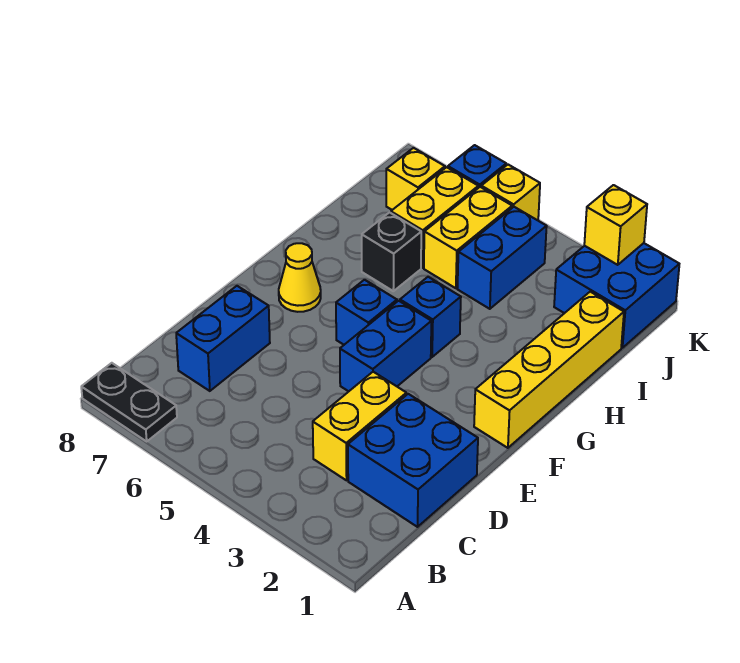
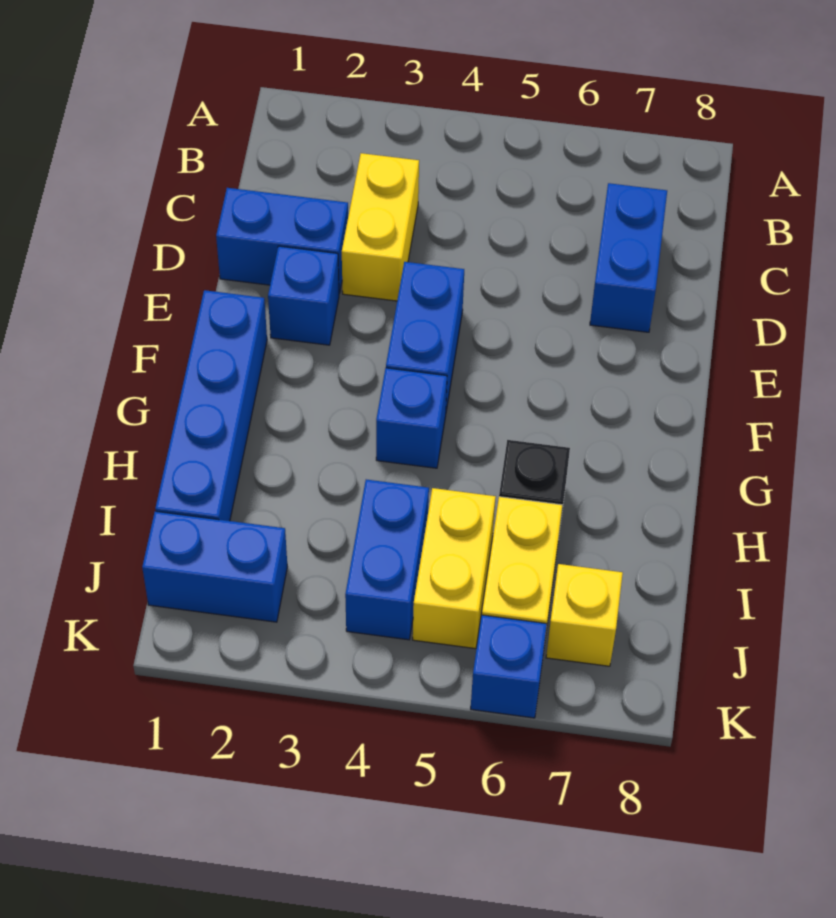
black 1x2 plate [81,363,177,441] -> none
blue 2x2 brick [348,394,478,527] -> blue 1x2 brick [216,188,348,294]
yellow 1x4 brick [474,292,624,448] -> blue 1x4 brick [155,290,267,521]
blue 1x1 brick [336,280,397,345] -> blue 1x1 brick moved to [268,246,339,345]
yellow 1x1 cone [279,243,321,312] -> none
blue 2x2 brick [554,243,679,348] -> blue 1x2 brick [142,511,287,622]
yellow 1x1 brick [584,185,647,265] -> none
yellow 1x1 brick [481,165,540,220] -> none

